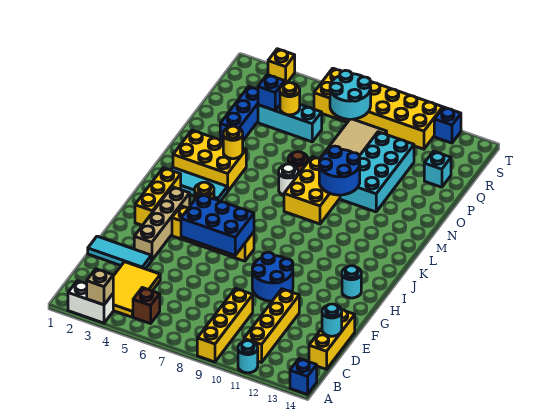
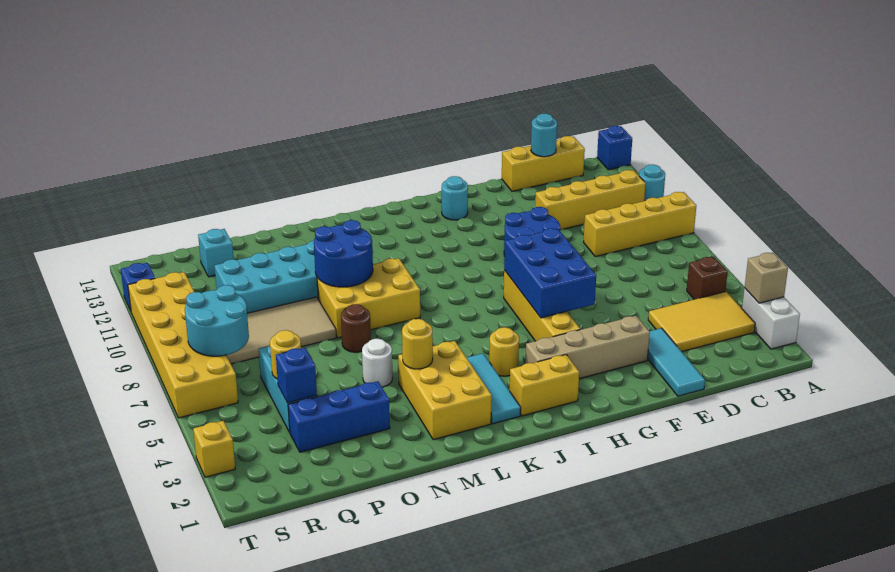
yellow 1x3 brick [135,168,181,225] -> yellow 1x2 brick [510,355,579,416]
white 1x1 round brick [279,164,298,195] -> white 1x1 round brick moved to [362,339,392,387]

